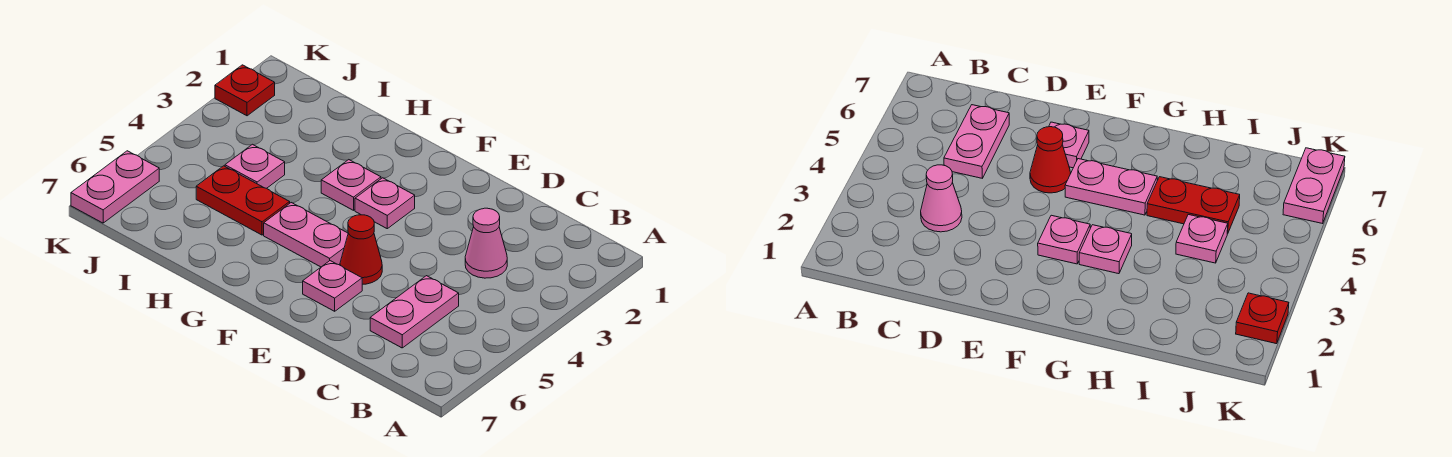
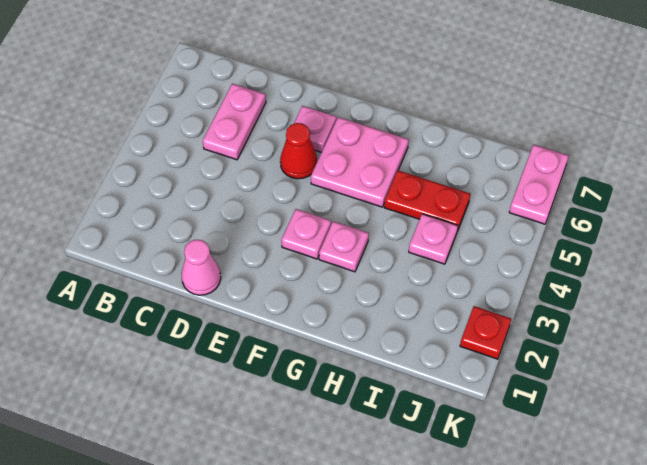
pink 1x1 cone [465,208,507,278] -> pink 1x1 cone moved to [181,240,221,295]
pink 1x2 plate [264,203,348,267] -> pink 2x2 plate [311,117,409,207]

